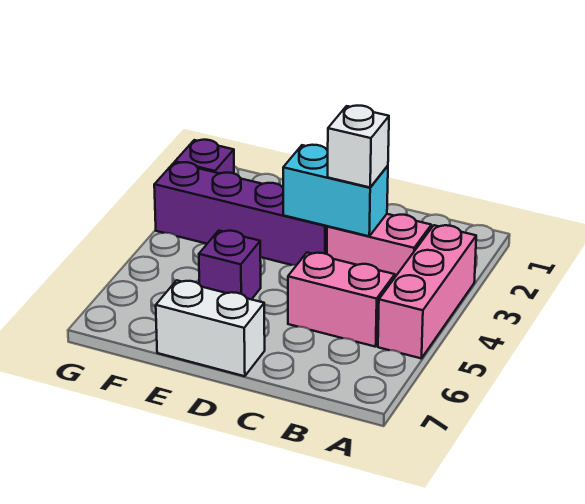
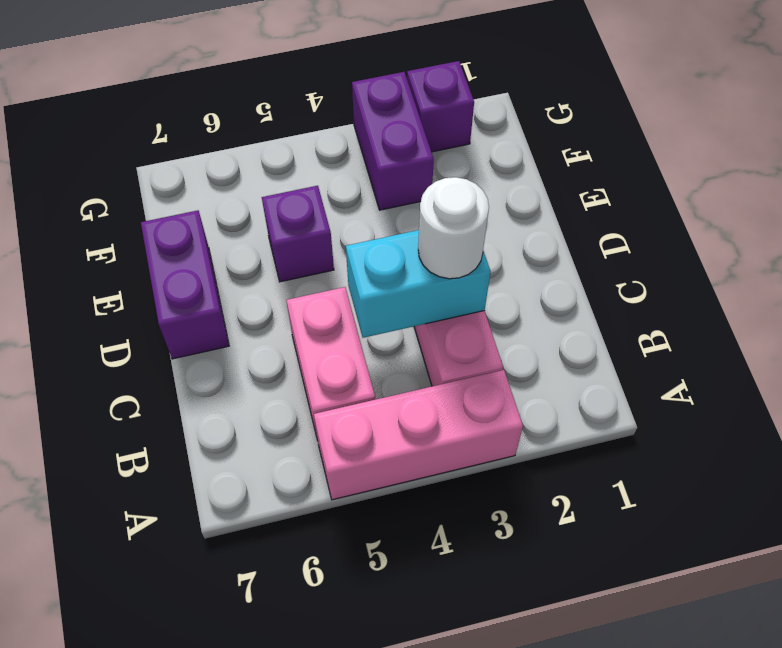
cyan 1x2 brick [283,145,388,236] -> cyan 1x2 brick turned to [346,230,491,338]
white 1x1 brick [328,106,389,187] -> white 1x1 round brick [418,177,489,279]
purple 1x4 brick [154,162,328,265] -> purple 1x2 brick [352,72,434,210]
white 1x2 brick [156,280,265,376] -> purple 1x2 brick [141,210,229,359]

